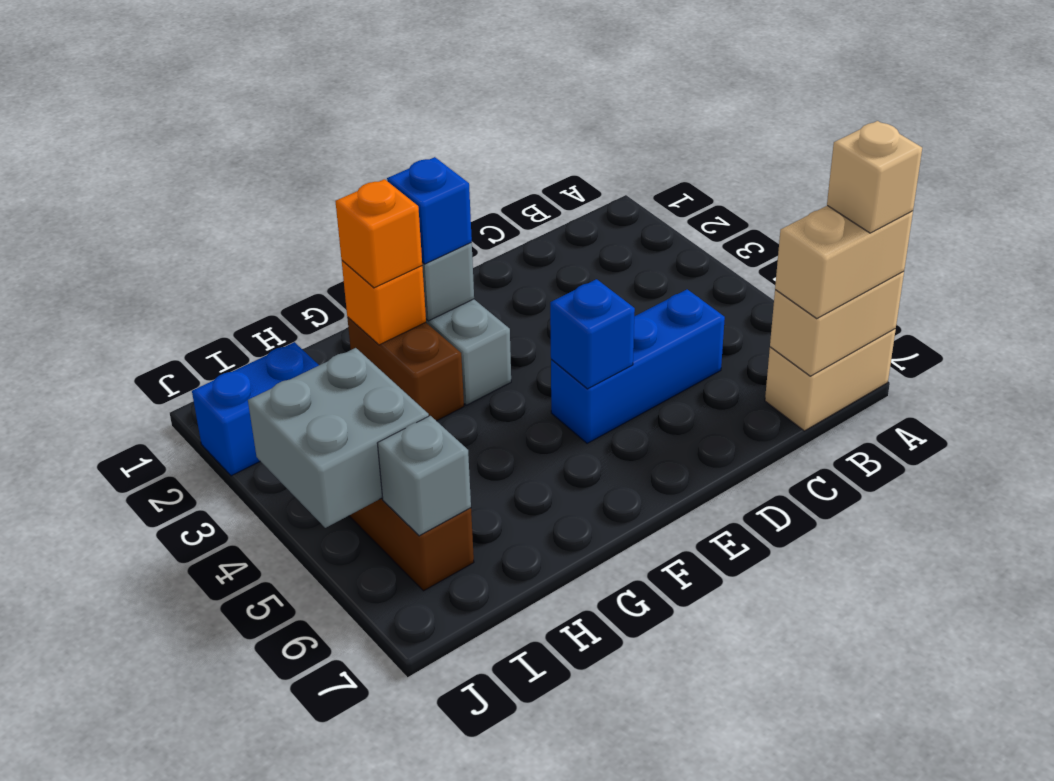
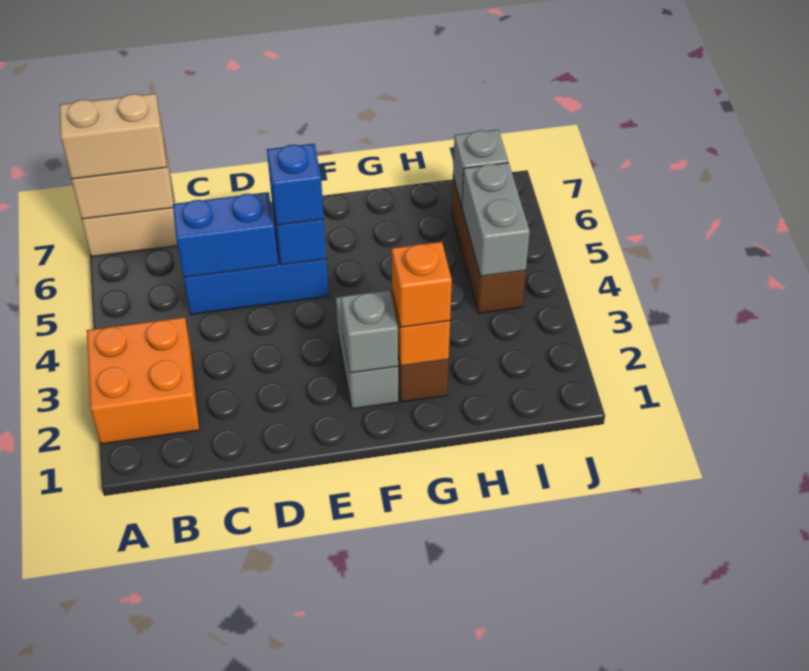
none -> orange 2x2 brick [87,317,200,444]
tan 1x1 brick [827,121,922,233] -> none
blue 1x1 brick [387,157,472,264] -> blue 1x1 brick moved to [267,144,324,225]
blue 1x2 brick [192,342,319,476] -> blue 1x2 brick moved to [173,192,278,277]
grey 2x2 brick [248,348,429,528] -> grey 1x2 brick [462,163,530,276]

